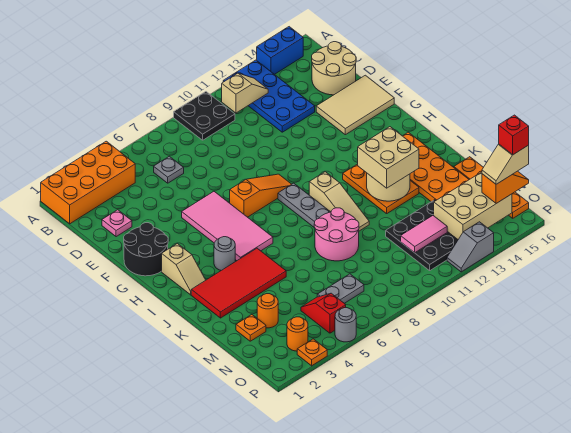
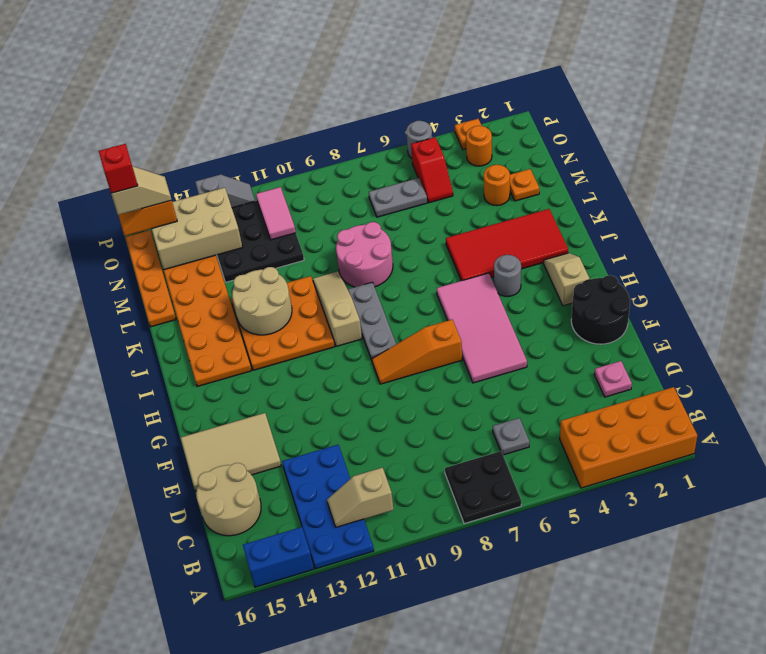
black 2x2 plate [174,92,235,140] -> black 2x2 plate moved to [445,451,521,524]
orange 2x3 plate [343,164,419,214] -> orange 3x3 plate [231,276,335,370]
tan 2x2 brick [358,127,419,188] -> none
pink 1x2 tile [401,216,447,253] -> pink 1x2 tile turned to [256,187,296,240]

